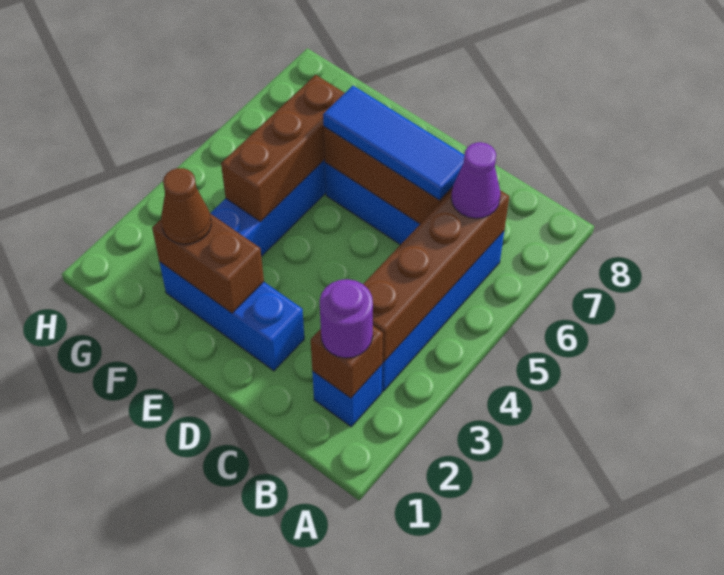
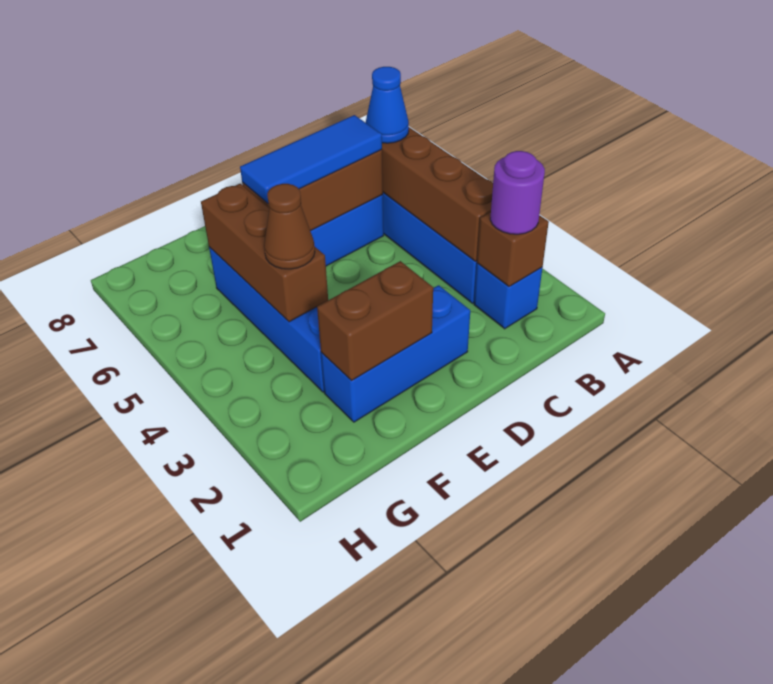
purple 1x1 cone [451,142,501,218] -> blue 1x1 cone [365,67,409,143]
brown 1x1 cone [161,168,211,244] -> brown 1x1 cone moved to [264,184,315,269]

